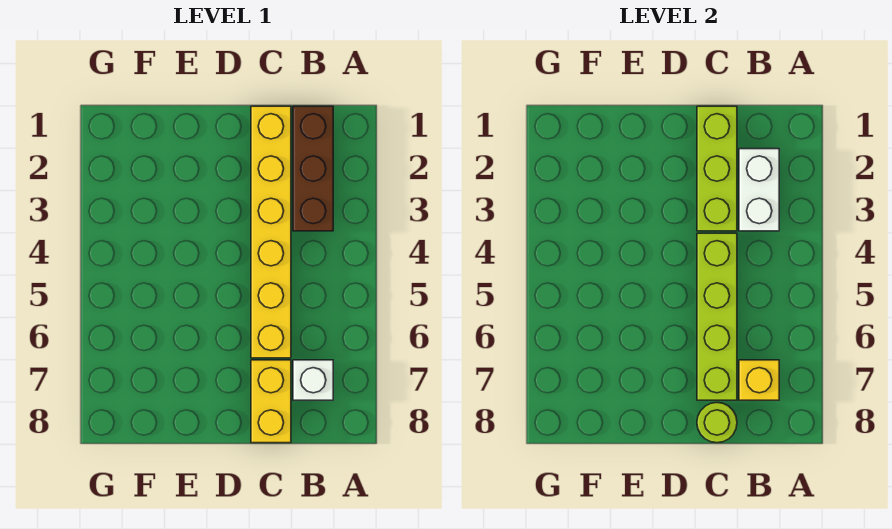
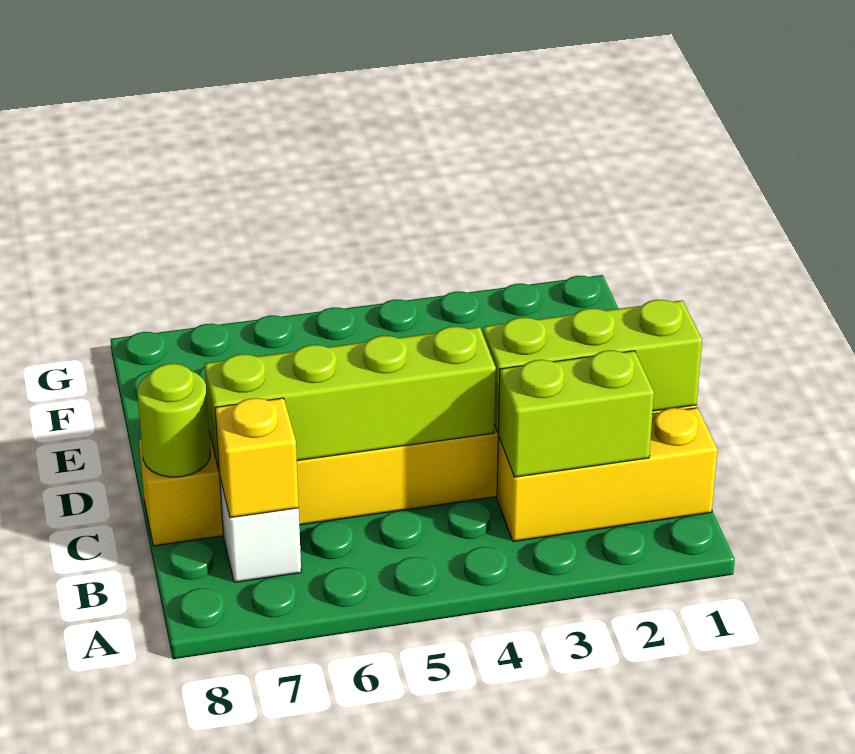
brown 1x3 brick [293,106,333,231] -> yellow 1x3 brick [497,408,717,542]
white 1x2 brick [739,149,779,231] -> lime 1x2 brick [498,350,654,477]

